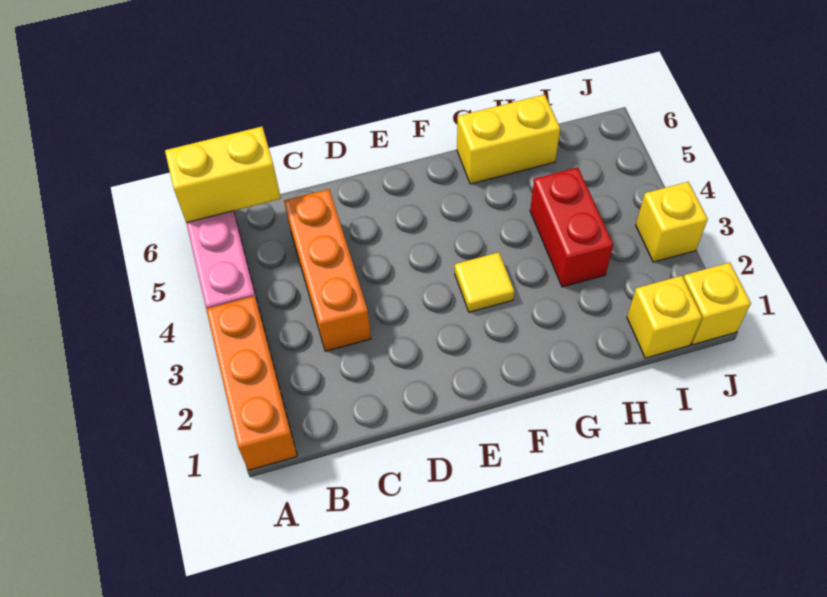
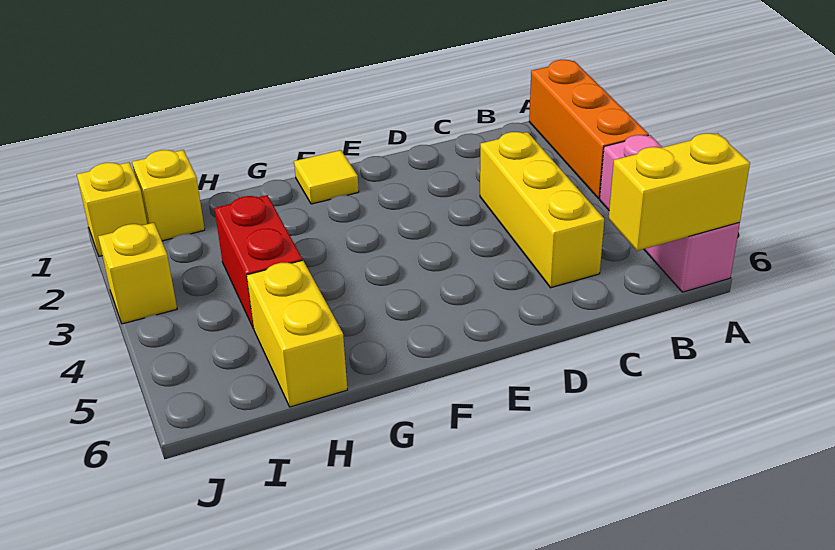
orange 1x3 brick [284,189,371,351] -> yellow 1x3 brick [480,132,604,288]
yellow 1x1 tile [455,252,514,312] -> yellow 1x1 tile moved to [294,150,359,204]
yellow 1x2 brick [457,94,560,184] -> yellow 1x2 brick turned to [247,260,347,407]

